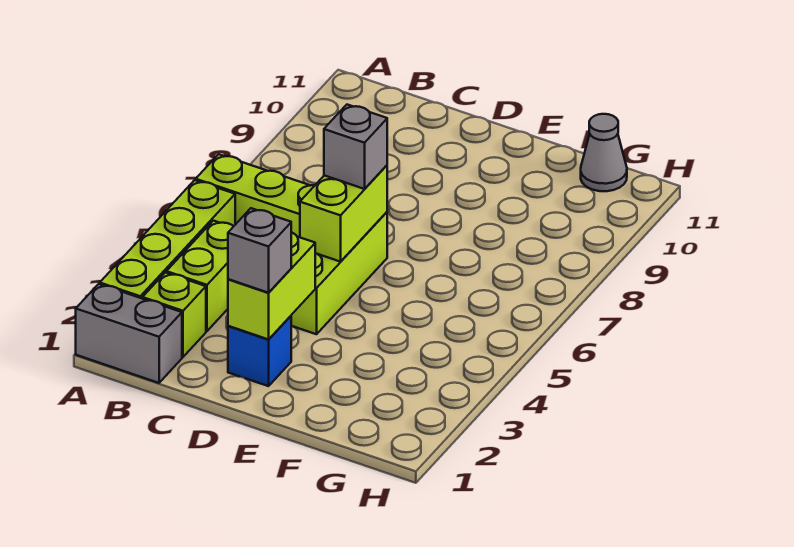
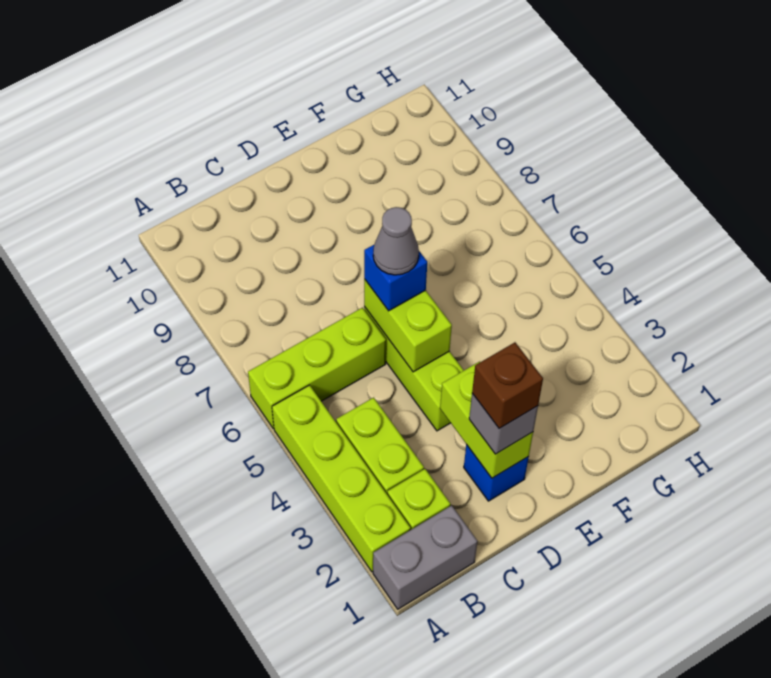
none -> brown 1x1 brick [472,342,543,428]
grey 1x1 brick [324,105,387,189] -> blue 1x1 brick [364,245,427,311]
grey 1x1 cone [581,114,627,191] -> grey 1x1 cone moved to [373,207,419,275]

